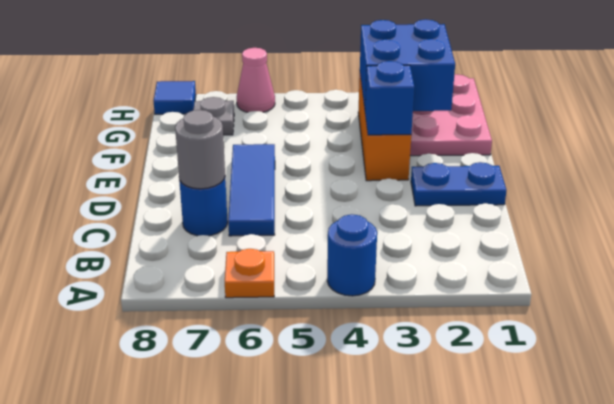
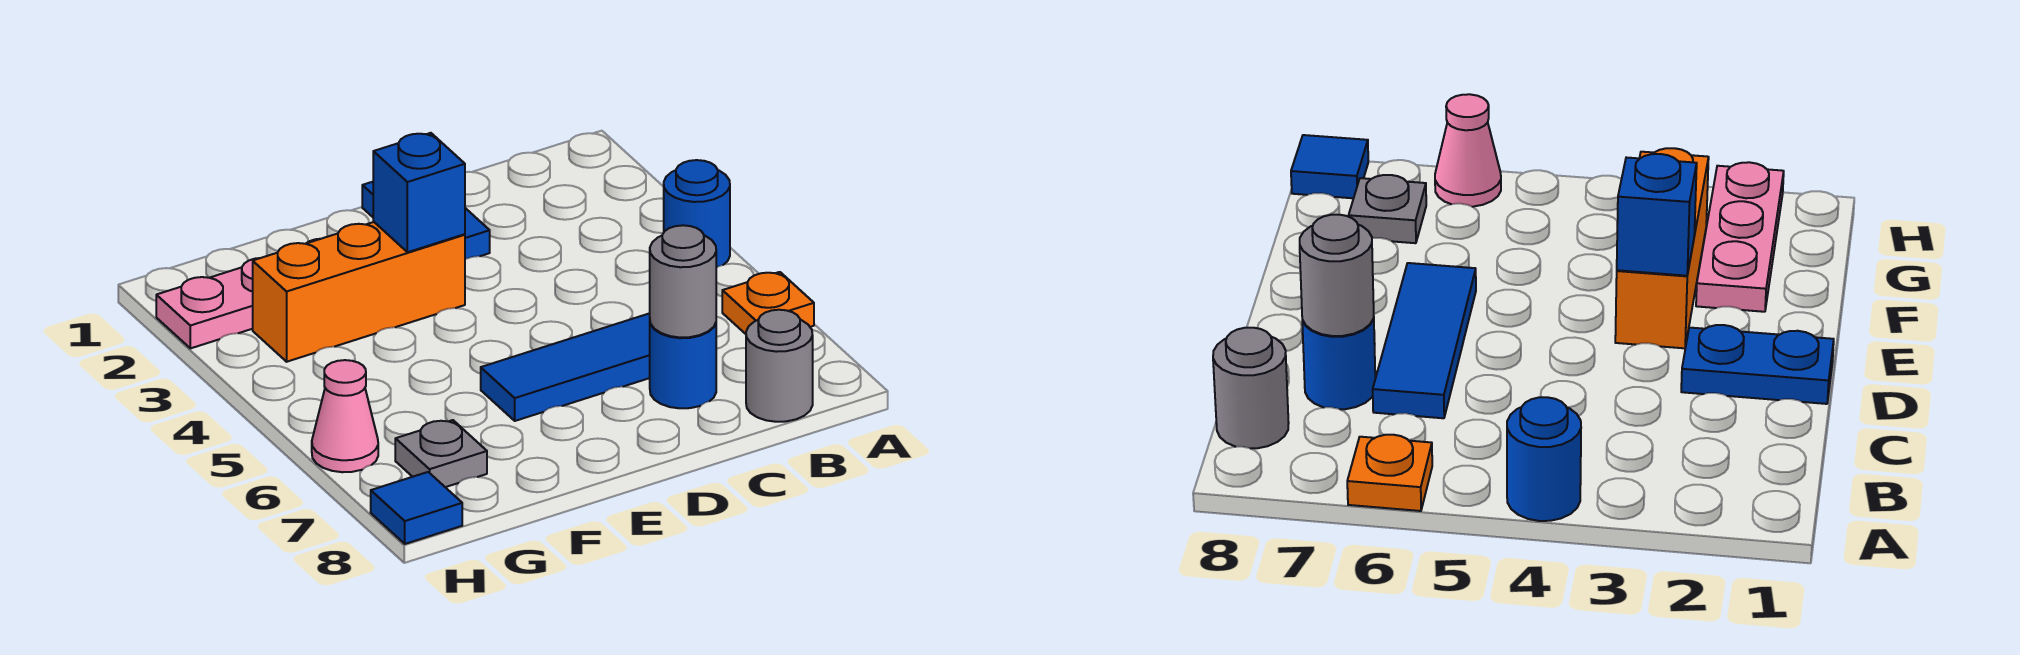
none -> grey 1x1 round brick [746,310,813,422]
pink 2x3 plate [410,74,492,156] -> pink 1x3 plate [156,239,319,348]
blue 2x2 brick [360,19,455,111] -> none

